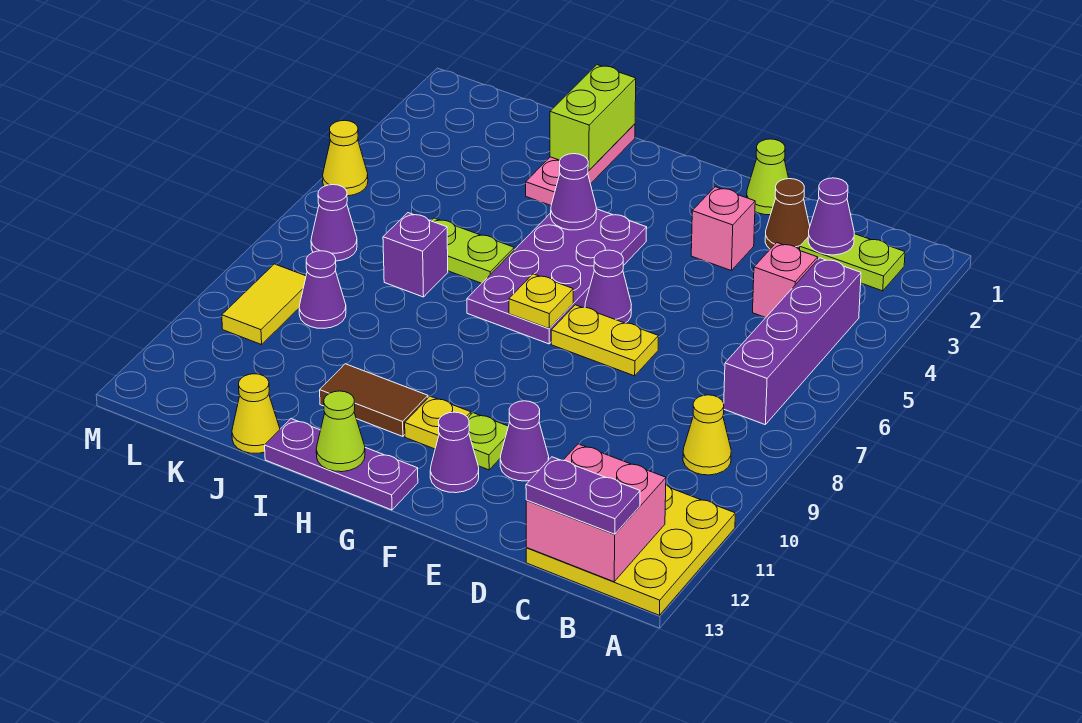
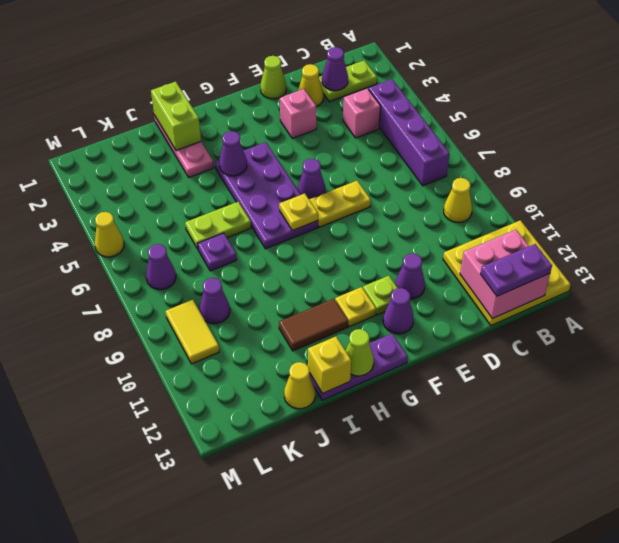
brown 1x1 cone [765,179,810,250] -> yellow 1x1 cone [298,64,323,107]
none -> yellow 1x1 brick [308,337,351,394]
purple 1x1 brick [383,213,448,297] -> purple 1x1 plate [198,233,237,271]

